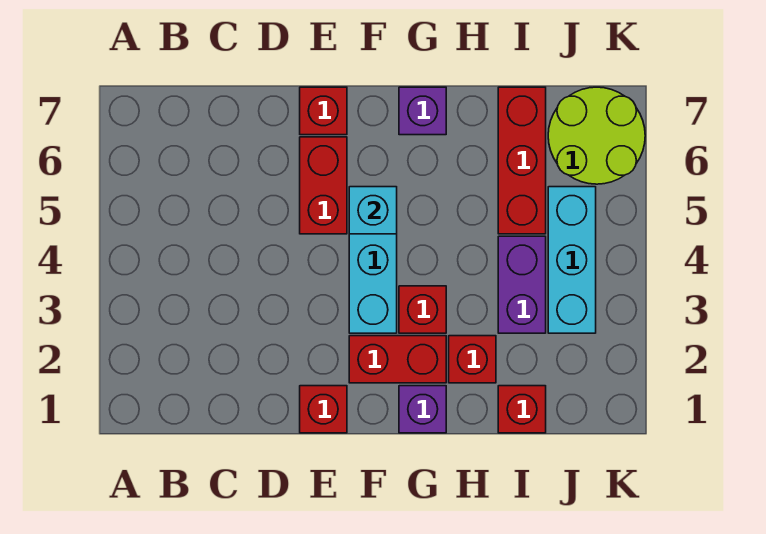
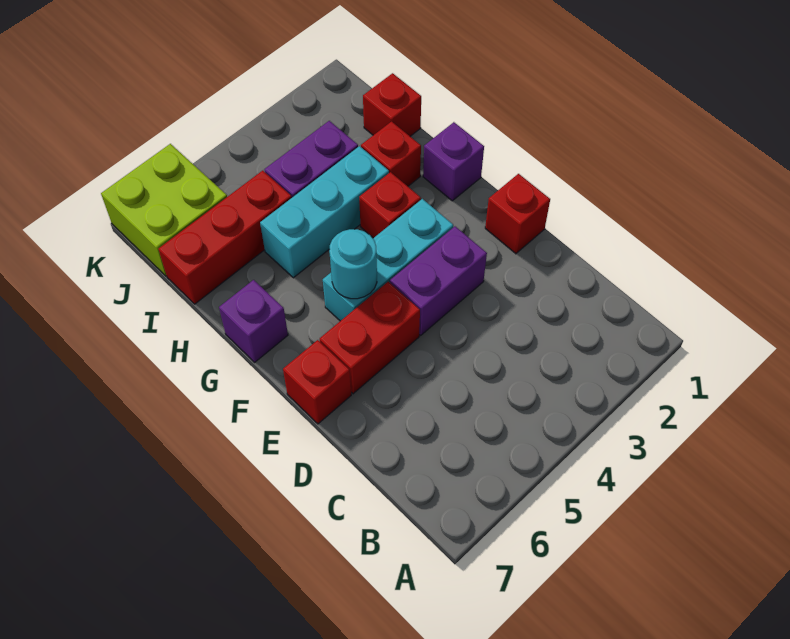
none -> purple 1x2 brick [390,227,487,335]
red 1x2 brick [349,336,446,383] -> none
cyan 1x1 brick [349,187,397,234] -> cyan 1x1 round brick [329,229,377,299]
cyan 1x3 brick [548,187,596,333] -> cyan 1x3 brick moved to [260,146,389,278]
lime 2x2 round brick [548,87,645,184] -> lime 2x2 brick [101,144,227,276]

